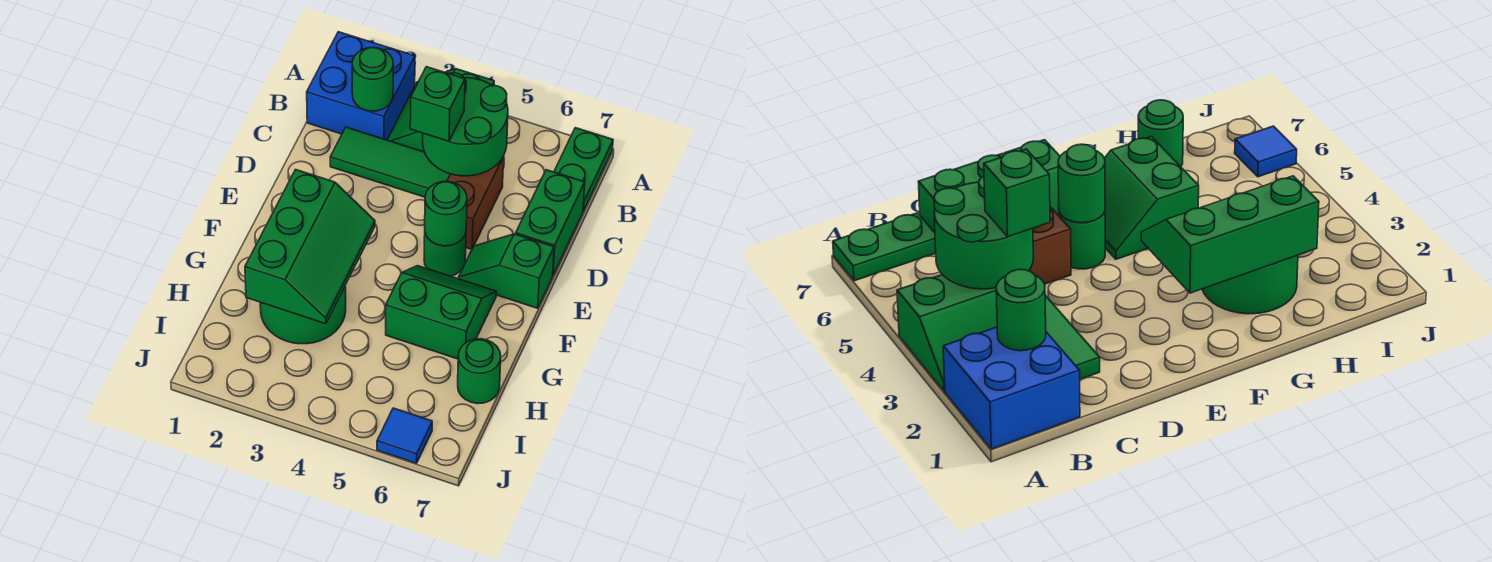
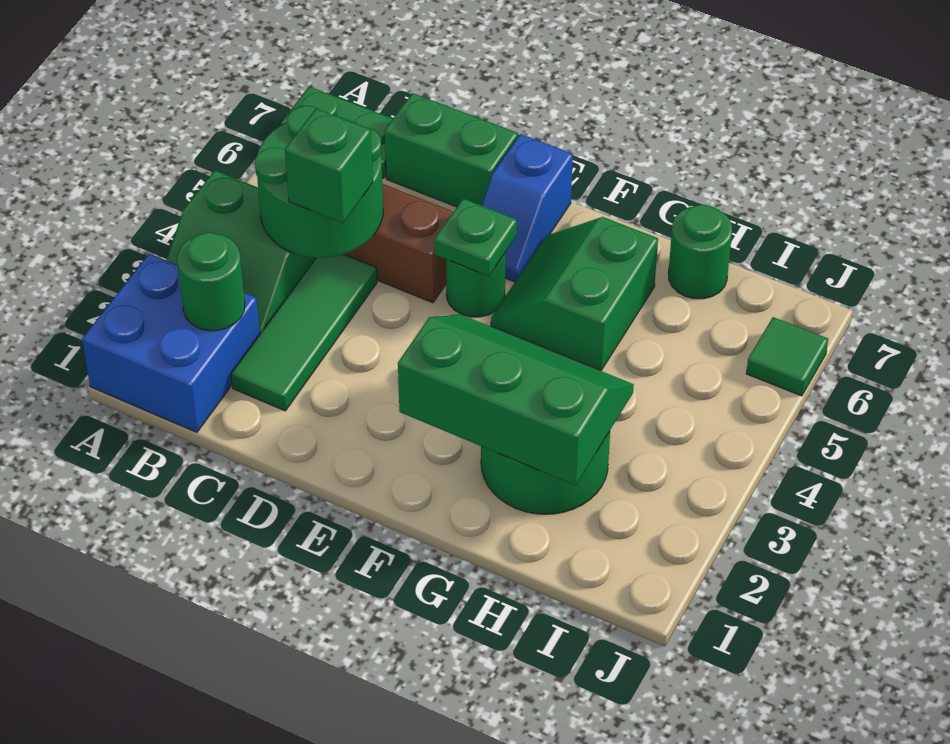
green 1x1 round brick [425,181,467,246] -> green 1x1 plate [435,199,517,276]
green 1x2 slope [459,234,554,308] -> blue 1x2 slope [482,134,573,282]
blue 1x1 tile [377,408,432,463] -> green 1x1 tile [746,317,828,396]

